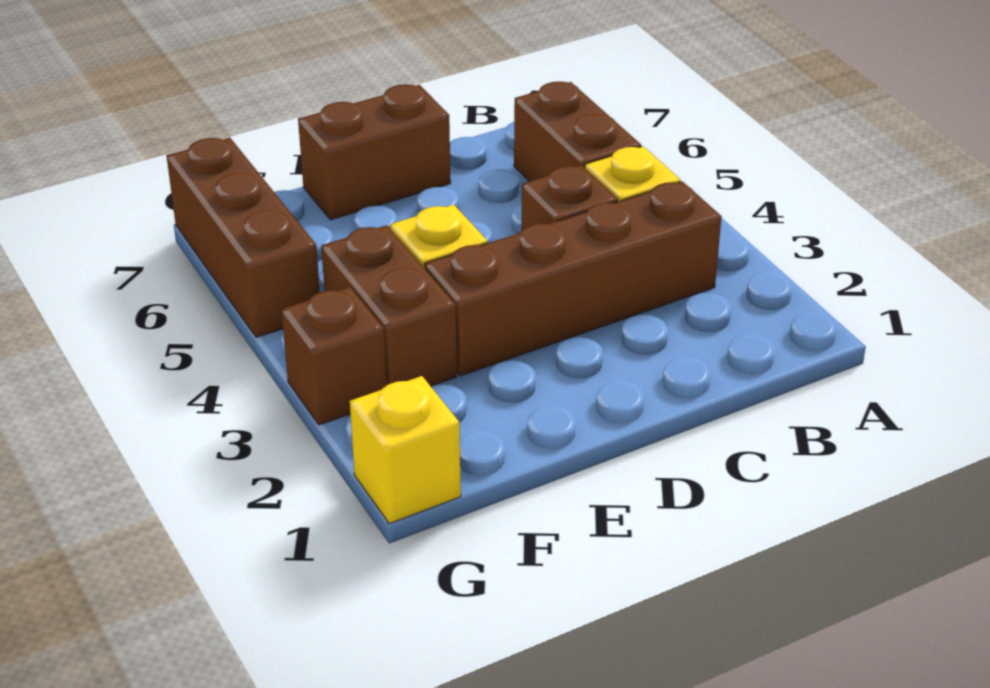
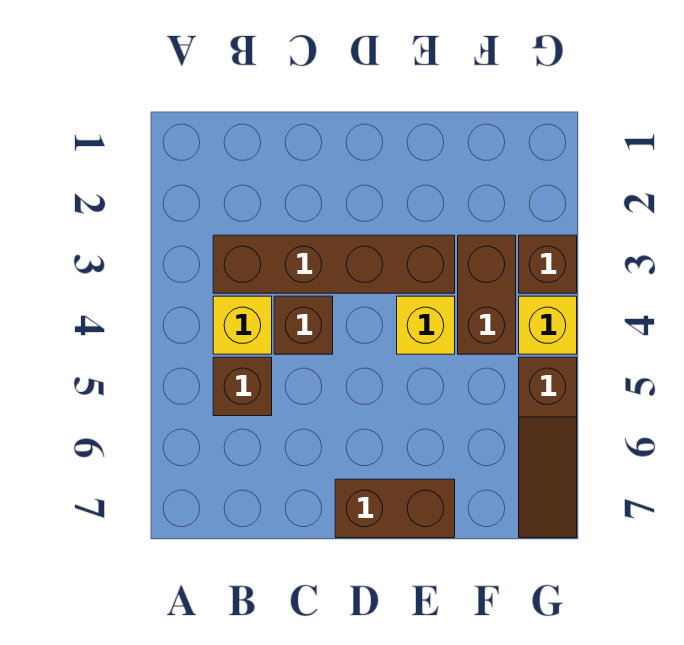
brown 1x2 brick [514,81,641,181] -> brown 1x1 brick [213,357,272,416]
yellow 1x1 brick [350,376,461,524] -> yellow 1x1 brick moved to [519,296,577,354]
brown 1x3 brick [166,137,320,337] -> brown 1x3 slope [519,357,577,538]

